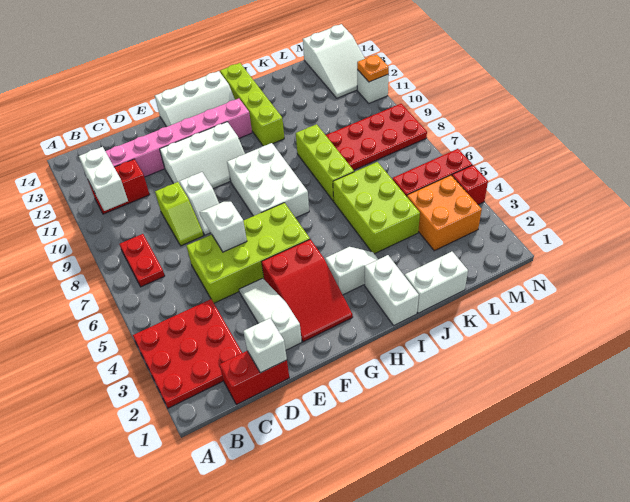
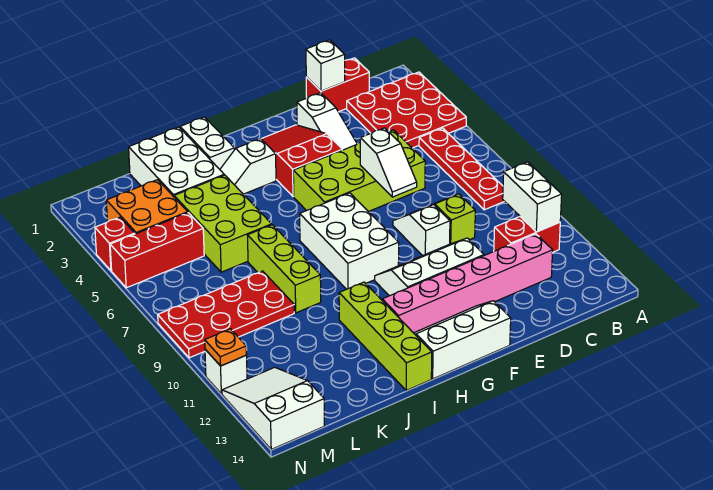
red 1x2 plate [119,234,165,287] -> red 1x4 plate [419,128,504,210]
white 1x2 brick [405,252,468,313] -> white 2x3 brick [129,127,224,197]

